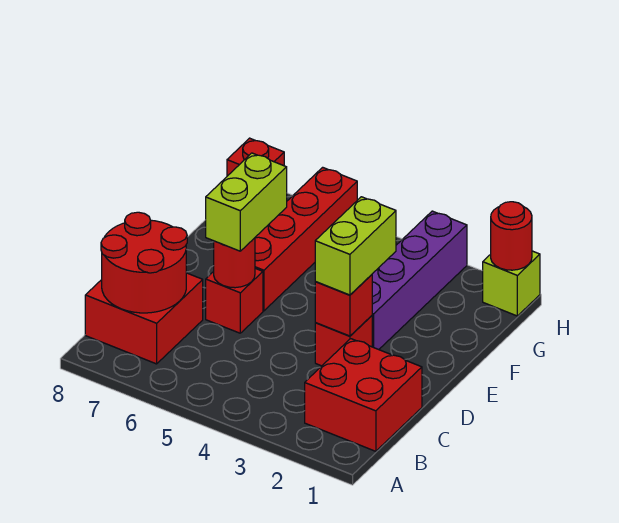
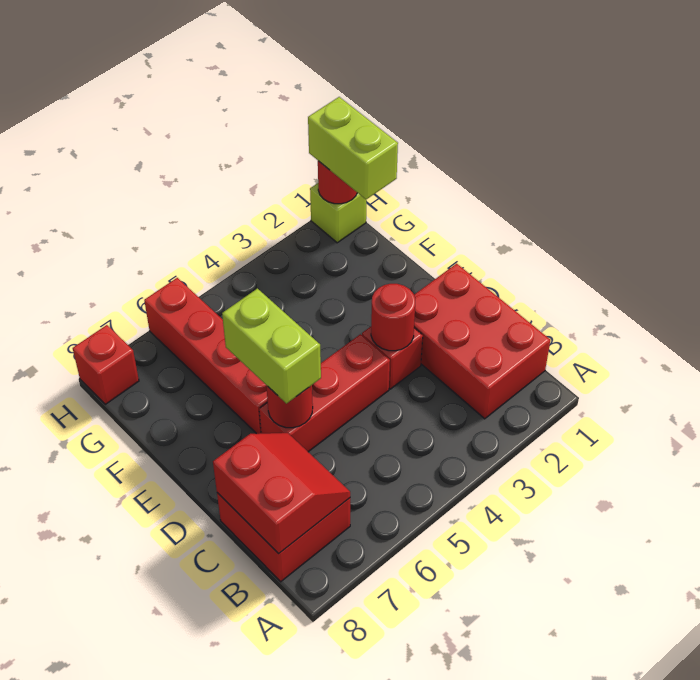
red 2x2 brick [305,339,422,451] -> red 2x3 brick [414,264,550,419]
red 2x2 round brick [101,212,187,313] -> red 2x2 slope [213,433,350,554]
red 1x1 brick [315,275,372,336] -> red 1x1 round brick [371,284,415,351]
lime 1x2 brick [315,197,396,295] -> lime 1x2 brick moved to [308,97,398,199]
red 1x1 brick [206,268,263,333] -> red 1x3 brick [259,334,390,452]
purple 1x4 brick [372,211,467,350] -> none

